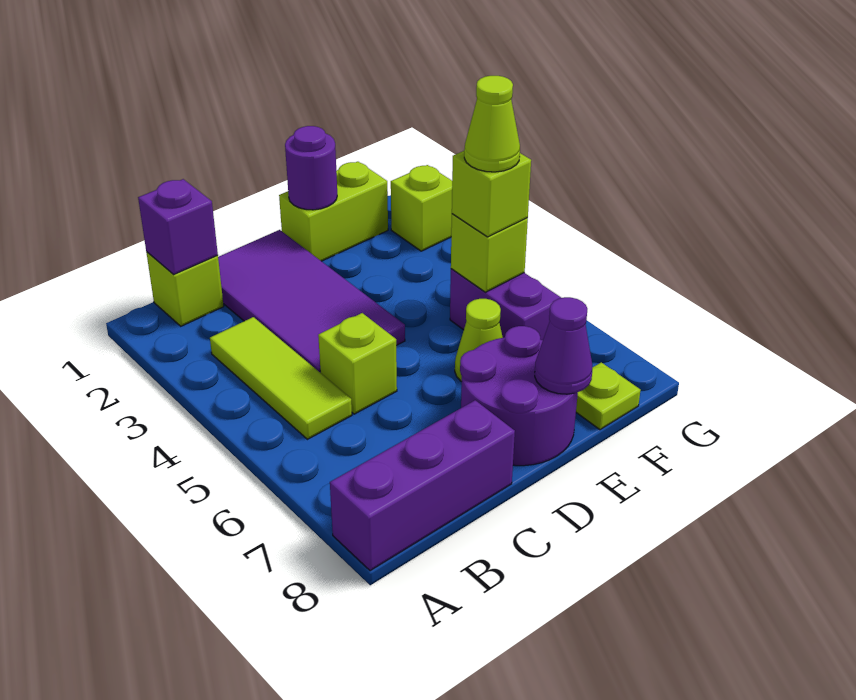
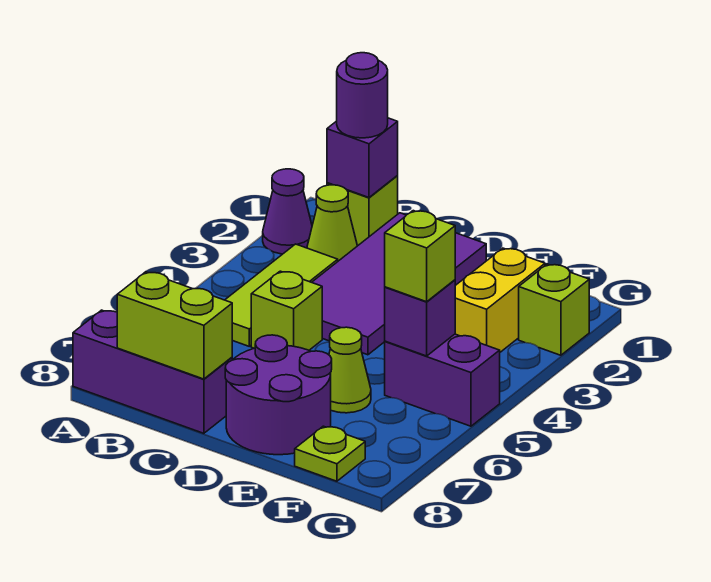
lime 1x2 brick [279,162,388,261] -> lime 1x2 brick moved to [117,272,232,379]
purple 1x1 round brick [285,126,337,210] -> purple 1x1 round brick moved to [337,53,388,138]
purple 1x1 cone [535,297,592,394] -> purple 1x1 cone moved to [263,169,312,254]
none -> yellow 1x2 brick [455,248,545,352]
purple 1x2 brick [450,269,561,340] -> purple 1x2 brick turned to [385,334,500,426]
lime 1x1 brick [451,214,528,292] -> purple 1x1 brick [385,280,455,356]
lime 1x1 cone [464,76,520,172] -> lime 1x1 cone moved to [307,185,357,261]

